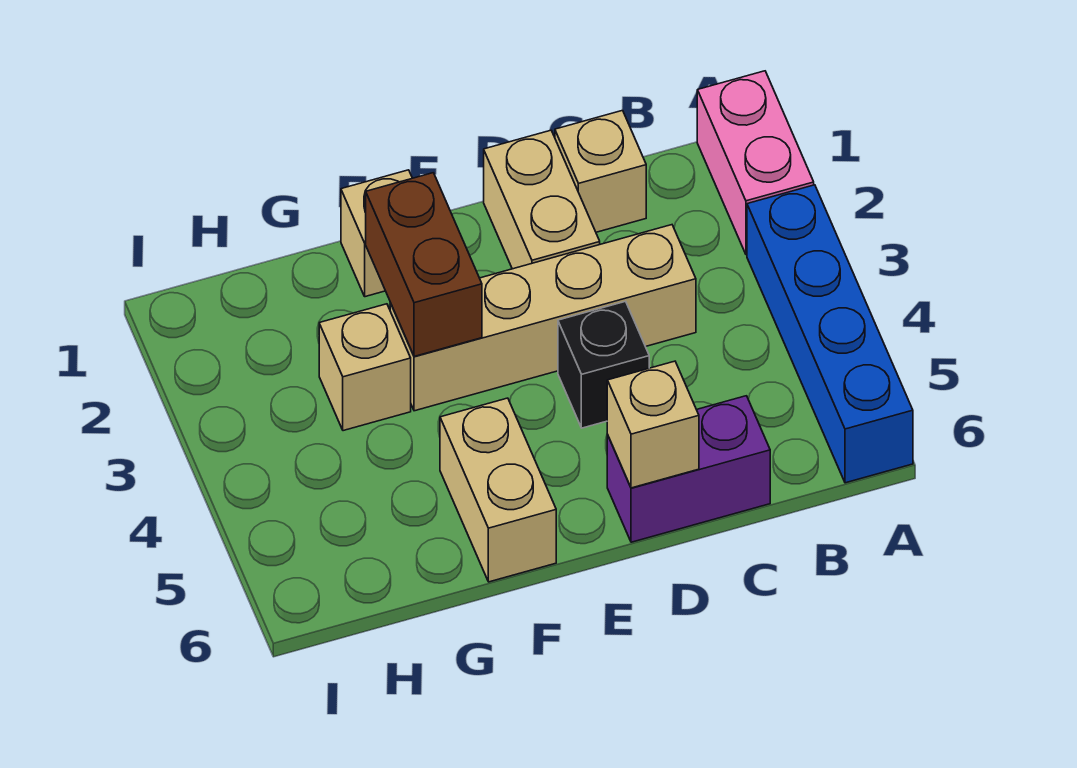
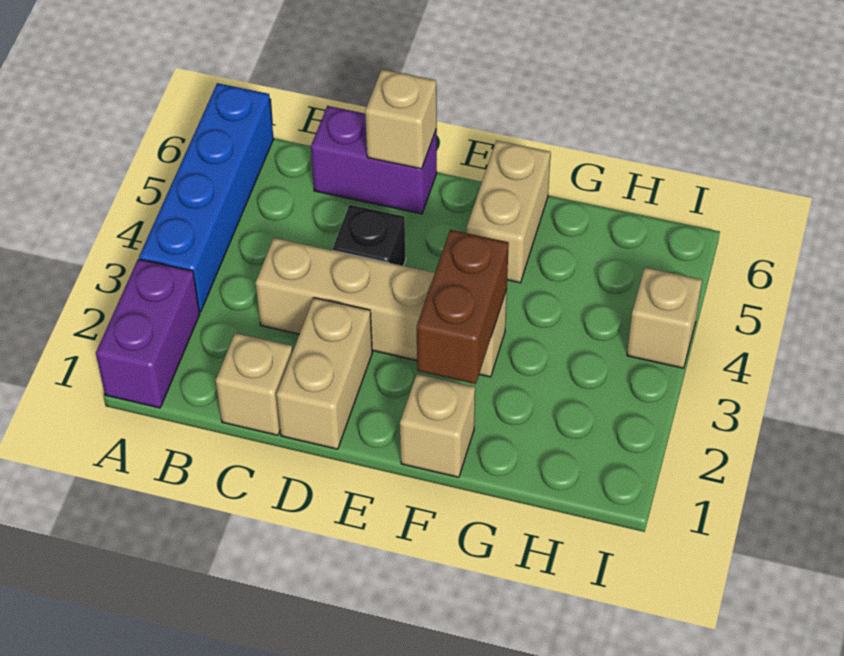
pink 1x2 brick [697,71,814,255] -> purple 1x2 brick [96,259,200,408]
tan 1x1 brick [319,304,411,431] -> tan 1x1 brick moved to [627,268,702,368]

